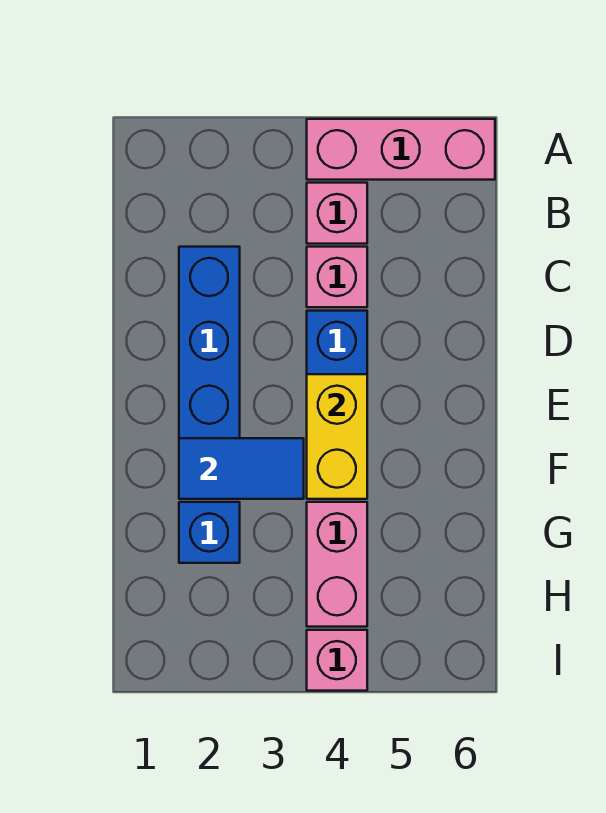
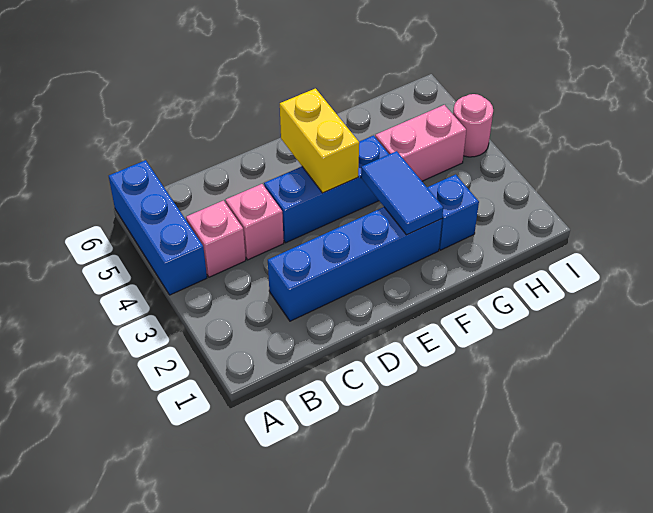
pink 1x3 brick [307,119,495,180] -> blue 1x3 brick [109,160,207,295]
yellow 1x2 brick [307,374,367,499] -> yellow 1x2 brick turned to [280,89,359,193]
pink 1x1 brick [307,630,367,691] -> pink 1x1 round brick [453,94,493,157]

